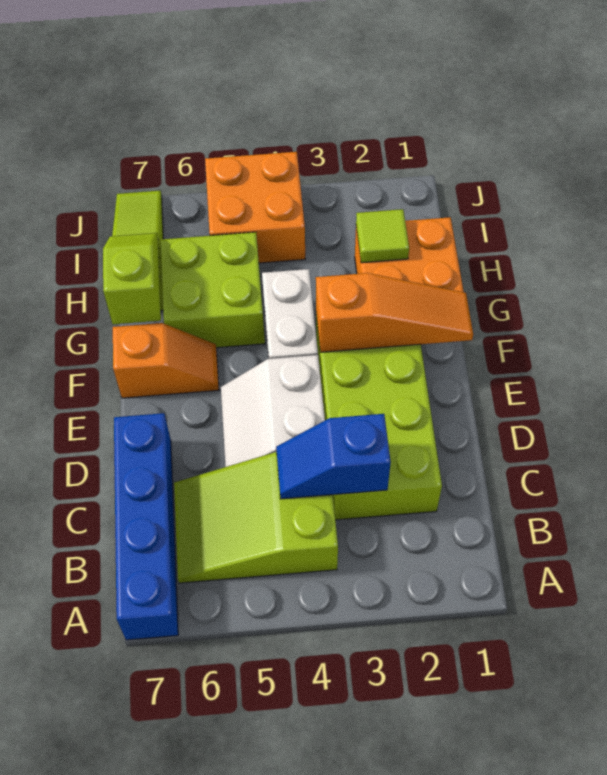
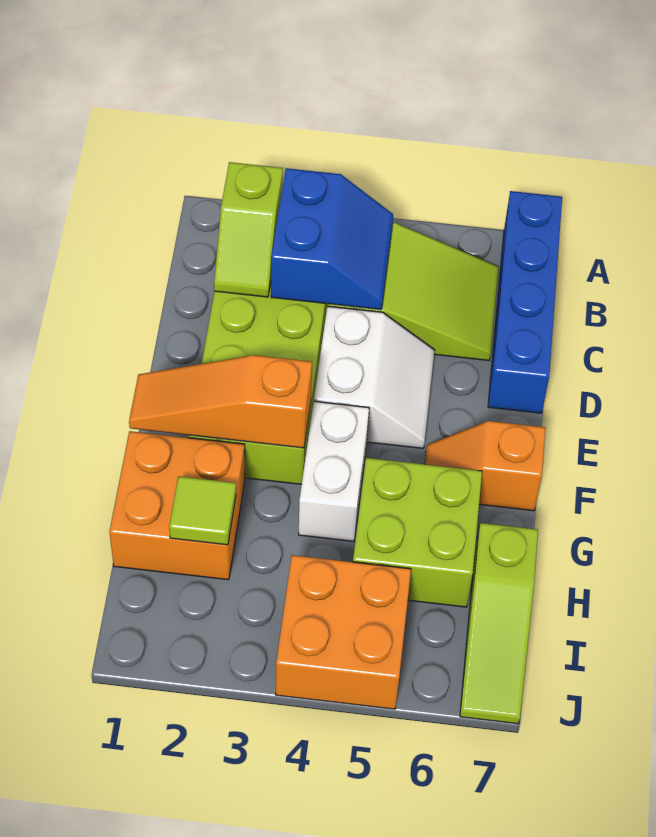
blue 1x2 slope [276,414,391,499] -> blue 2x2 slope [271,168,393,309]
lime 1x2 slope [103,233,161,324] -> lime 1x2 slope moved to [214,162,283,297]

